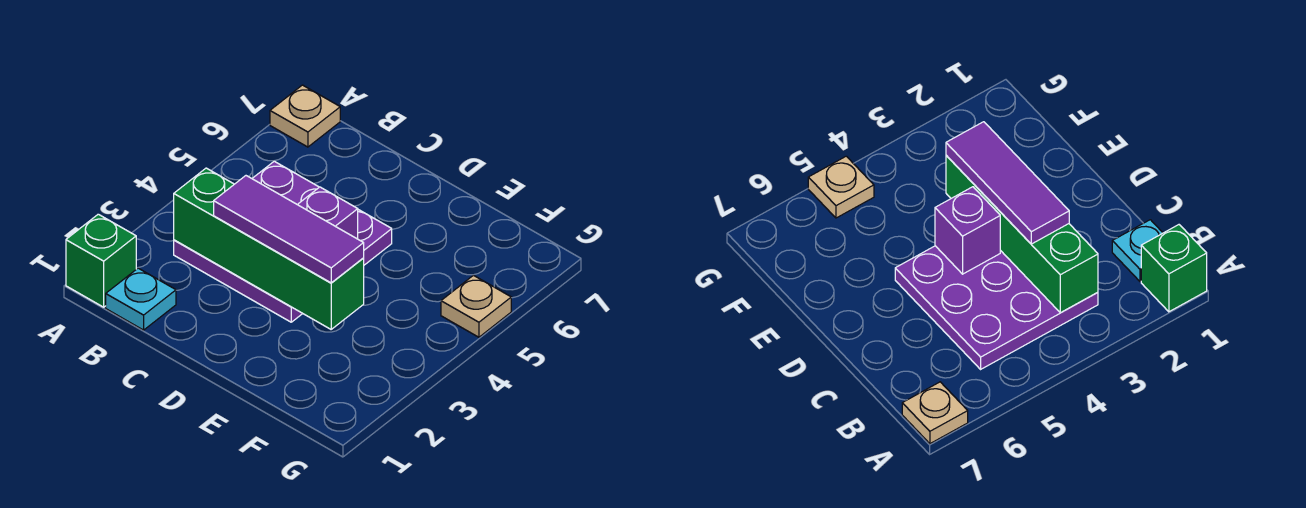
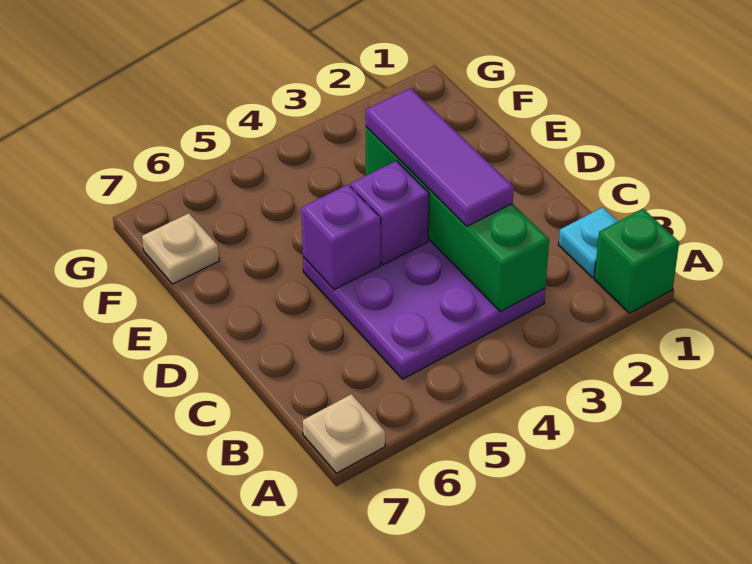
none -> purple 1x1 brick [301,185,381,290]
tan 1x1 plate [441,275,511,337] -> tan 1x1 plate moved to [142,213,219,284]

